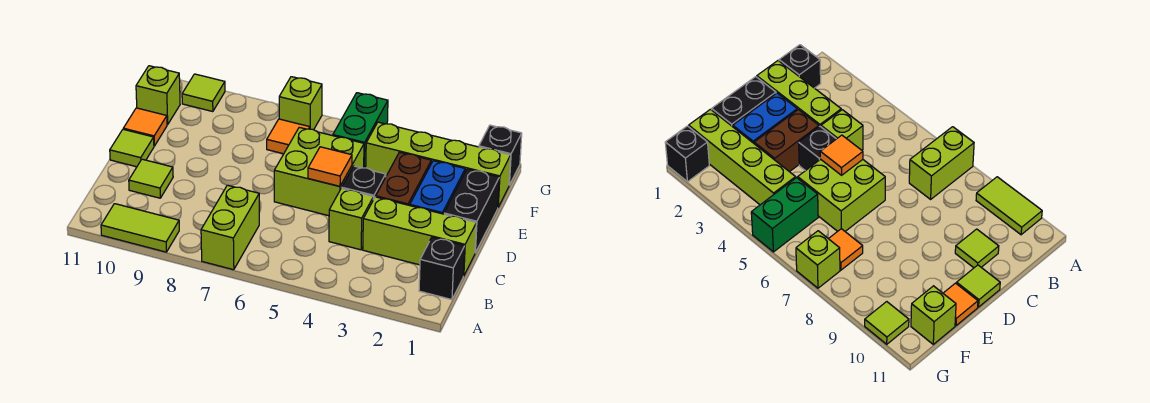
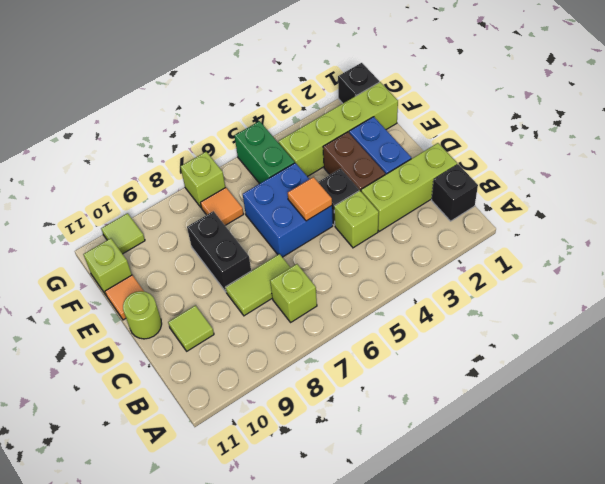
lime 1x2 brick [201,185,259,270] -> lime 1x1 brick [270,264,317,322]
lime 1x2 tile [101,204,179,252] -> lime 1x2 tile moved to [225,254,291,316]
black 1x2 brick [444,169,499,253] -> black 1x2 brick moved to [187,211,251,292]
lime 2x2 brick [274,127,364,216] -> blue 2x2 brick [243,163,333,257]
lime 1x1 tile [110,129,154,167] -> lime 1x1 round brick [123,291,162,339]

